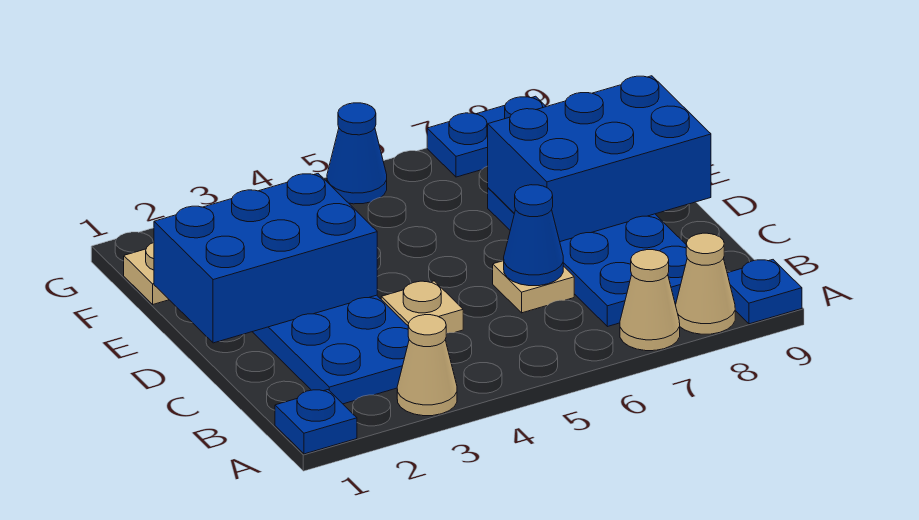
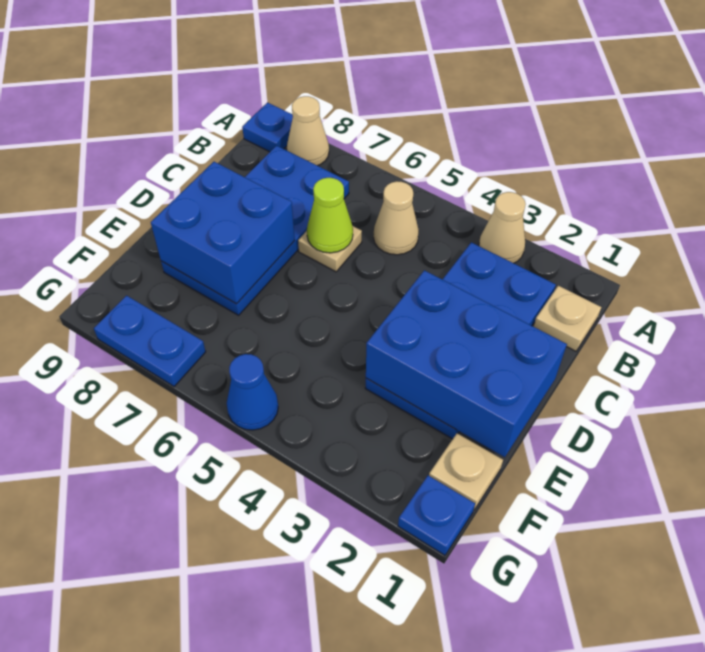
blue 1x1 plate [275,390,357,454] -> blue 1x1 plate moved to [398,475,475,555]
tan 1x1 cone [620,250,680,351] -> tan 1x1 cone moved to [374,181,419,255]
tan 1x1 plate [381,281,463,333] -> tan 1x1 plate moved to [534,286,601,351]
blue 1x1 cone [504,185,563,286] -> lime 1x1 cone [307,178,353,253]
blue 2x3 brick [488,76,711,242] -> blue 2x2 brick [151,162,295,304]

